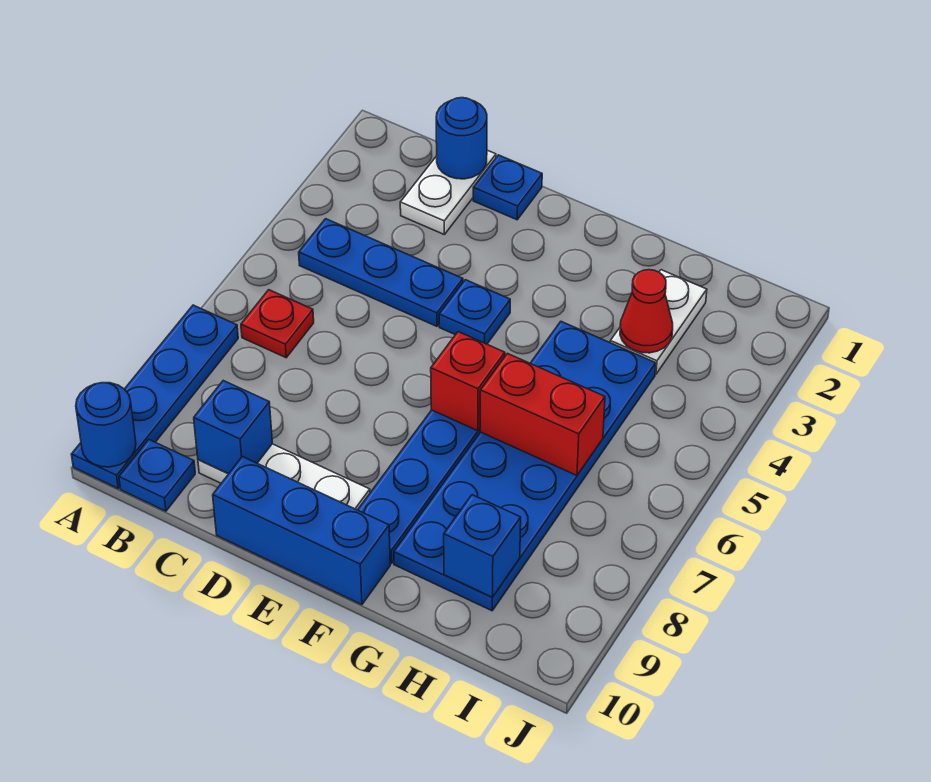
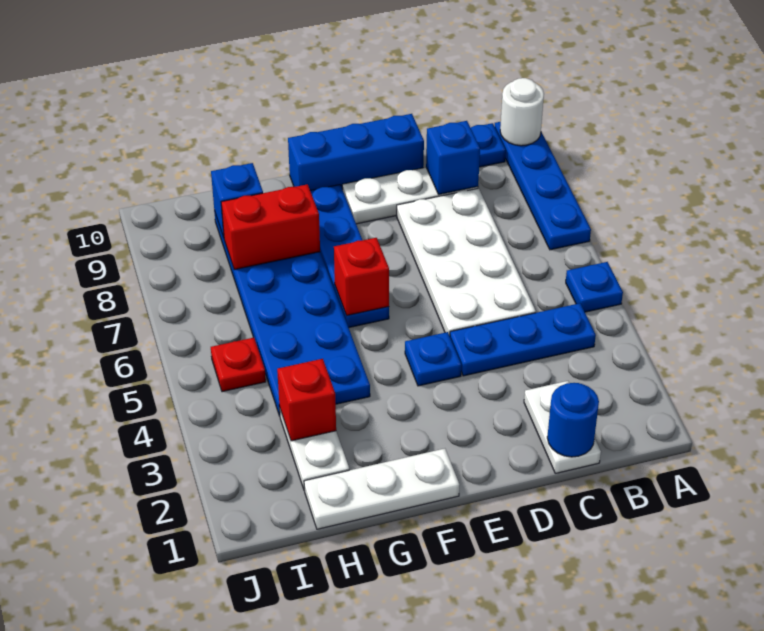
blue 1x1 round brick [76,383,136,467] -> white 1x1 round brick [500,78,544,146]
red 1x1 plate [241,290,314,358] -> red 1x1 plate moved to [211,338,266,392]
none -> white 2x4 plate [397,188,536,336]
blue 1x1 plate [473,155,542,220] -> blue 1x1 plate moved to [566,262,623,312]
none -> white 1x3 plate [304,449,460,529]
red 1x2 brick [480,353,605,475] -> red 1x2 brick moved to [221,184,320,269]
red 1x1 cone [620,270,673,353] -> red 1x1 brick [277,359,336,441]

